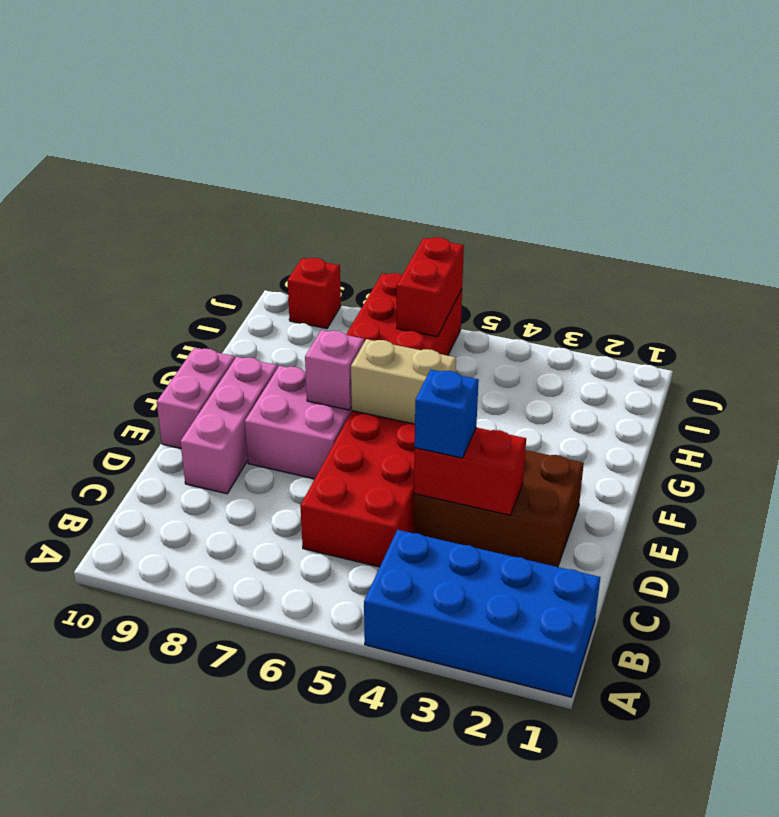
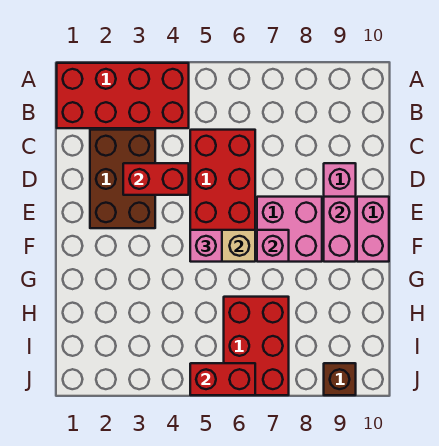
blue 2x4 brick [364,530,600,697] -> red 2x4 brick [57,63,189,128]
brown 2x3 brick [414,450,584,567] -> brown 2x3 brick turned to [90,130,155,228]
blue 1x1 brick [415,370,479,458] -> none
none -> pink 1x2 brick [324,197,356,262]
none -> pink 1x1 brick [190,230,222,262]
red 1x2 brick [397,237,464,337] -> red 1x2 brick turned to [190,363,255,395]
red 1x1 brick [287,258,341,329] -> brown 1x1 brick [324,363,356,395]

